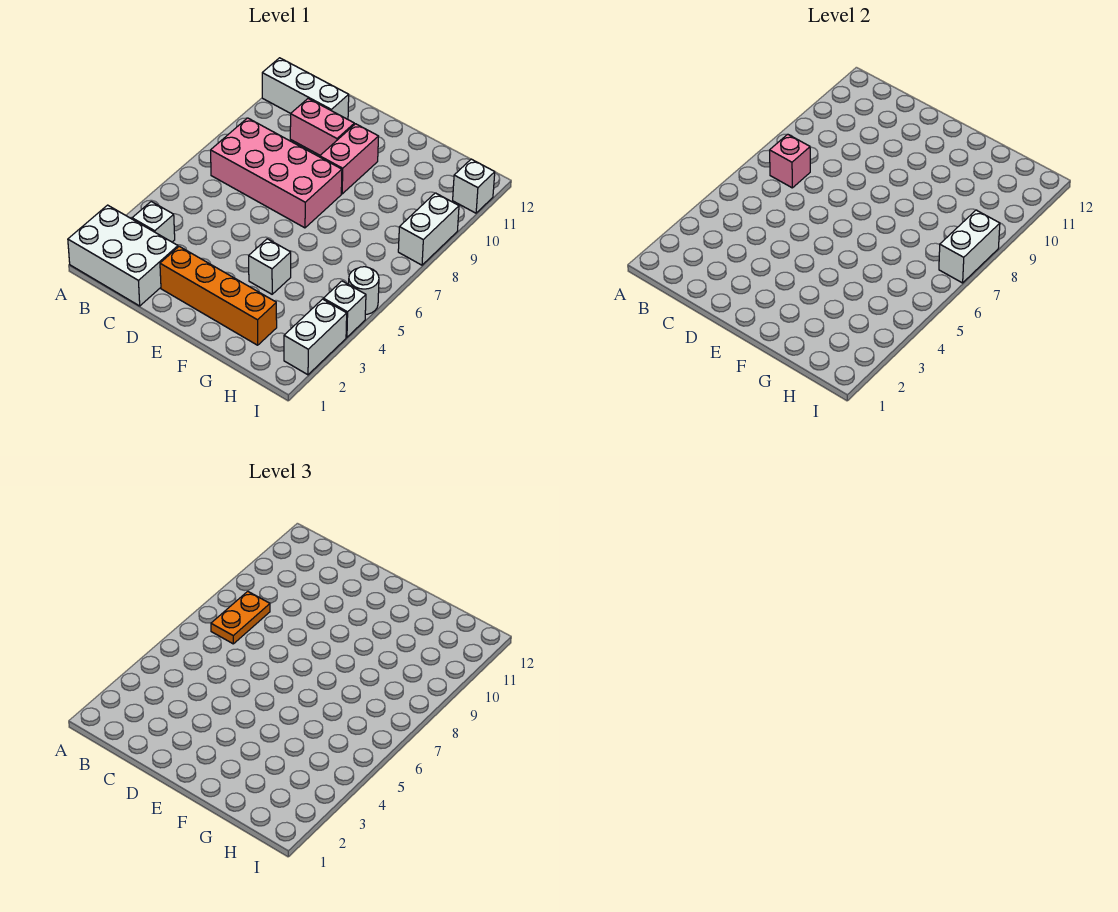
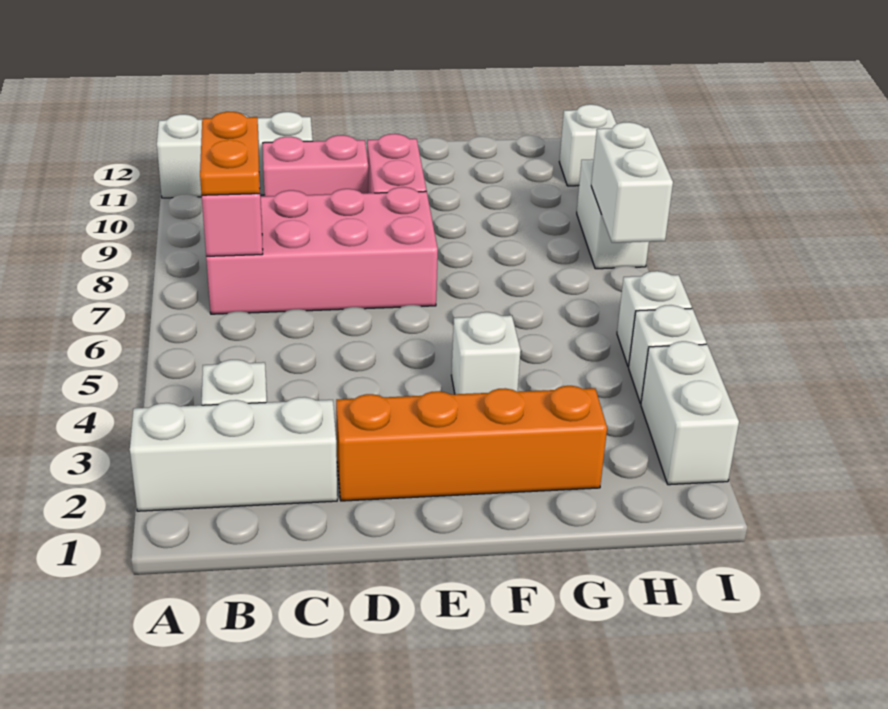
white 2x3 brick [68,205,178,306] -> white 1x3 brick [130,397,337,511]
white 1x1 round brick [349,267,379,315] -> white 1x1 brick [617,271,692,367]

